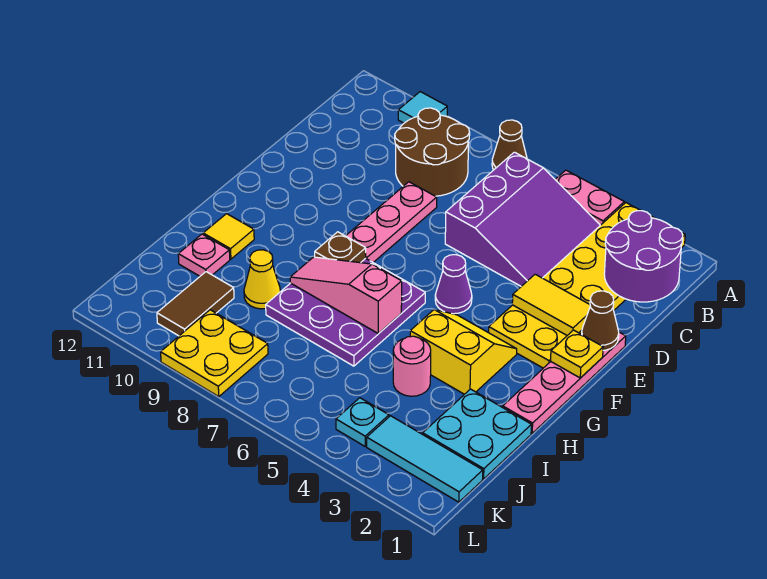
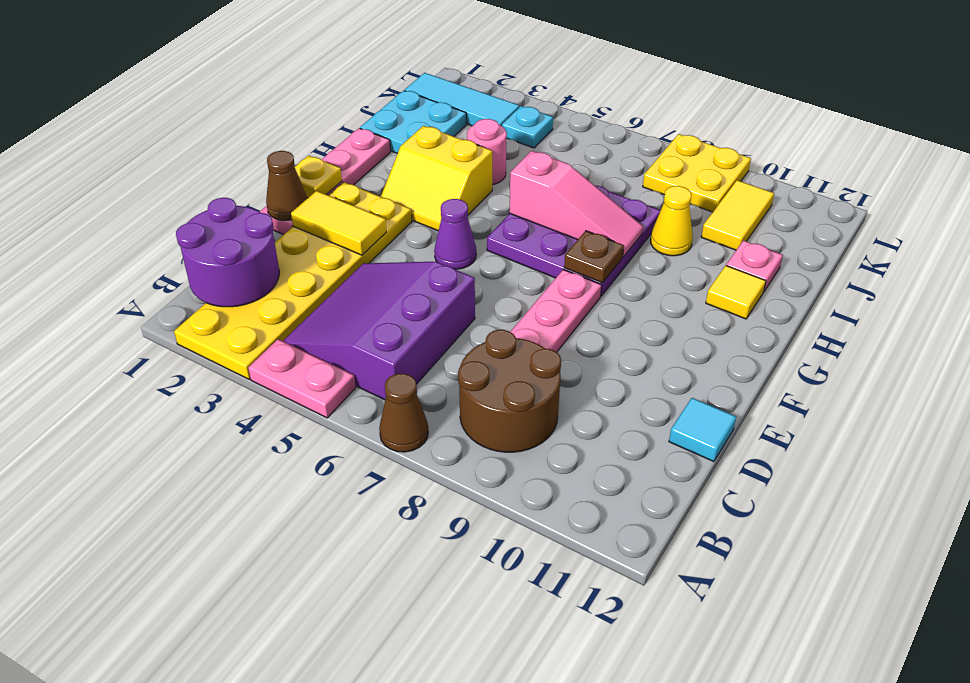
cyan 1x1 tile [398,92,447,123] -> cyan 1x1 tile moved to [669,398,736,462]
brown 1x2 tile [157,272,234,336] -> yellow 1x2 tile [701,180,774,250]

